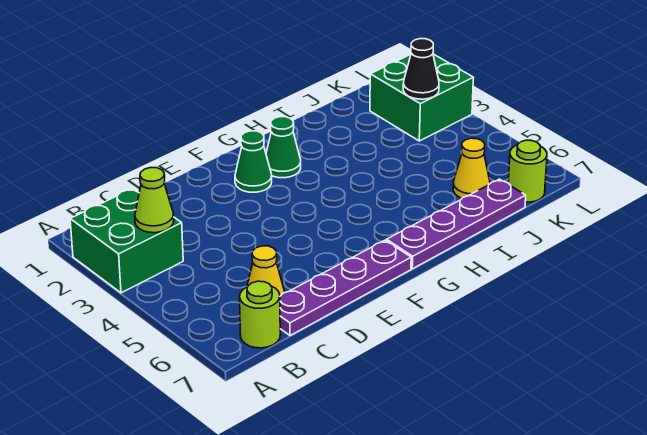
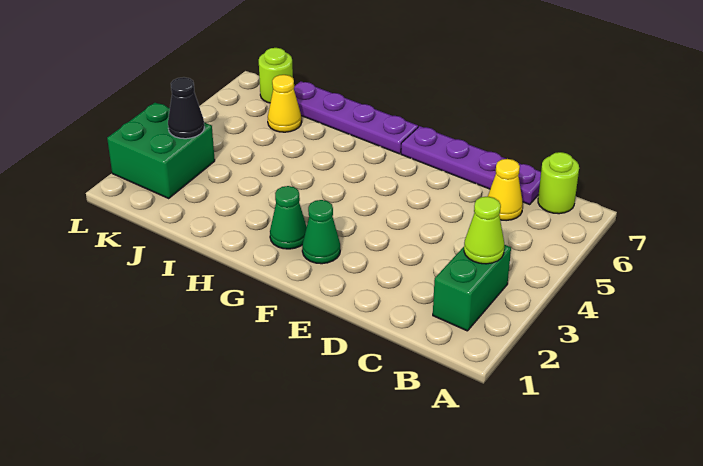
green 2x2 brick [70,189,183,293] -> green 1x2 brick [433,245,511,331]

